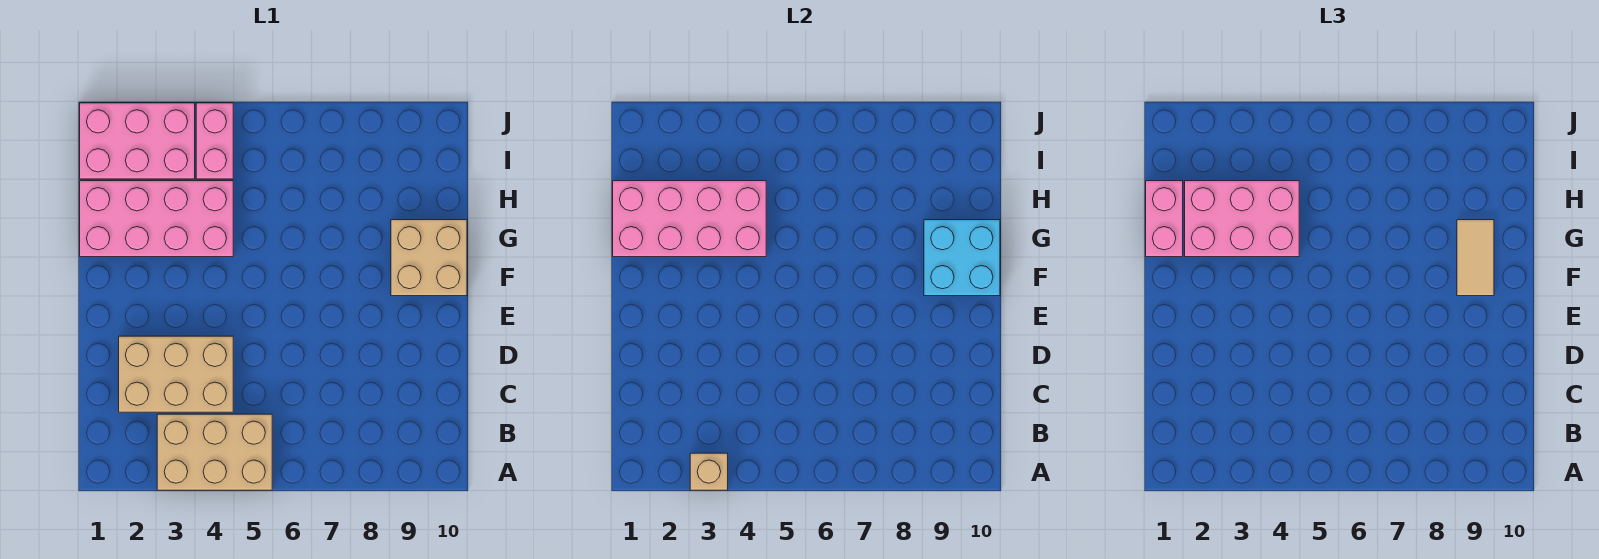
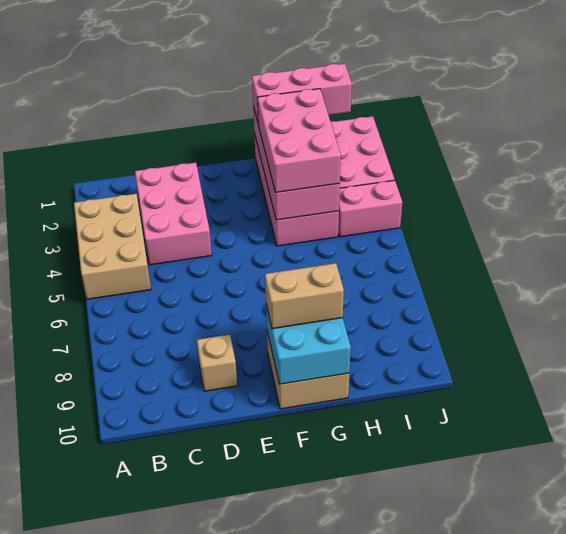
tan 1x1 brick [690,453,728,490] -> tan 1x1 brick moved to [197,335,237,391]
tan 2x3 brick [119,336,233,412] -> pink 2x3 brick [135,163,212,265]
tan 1x2 tile [1457,220,1494,296] -> tan 1x2 brick [265,263,344,329]
pink 1x2 brick [1146,181,1183,257] -> pink 1x3 brick [252,64,352,122]

